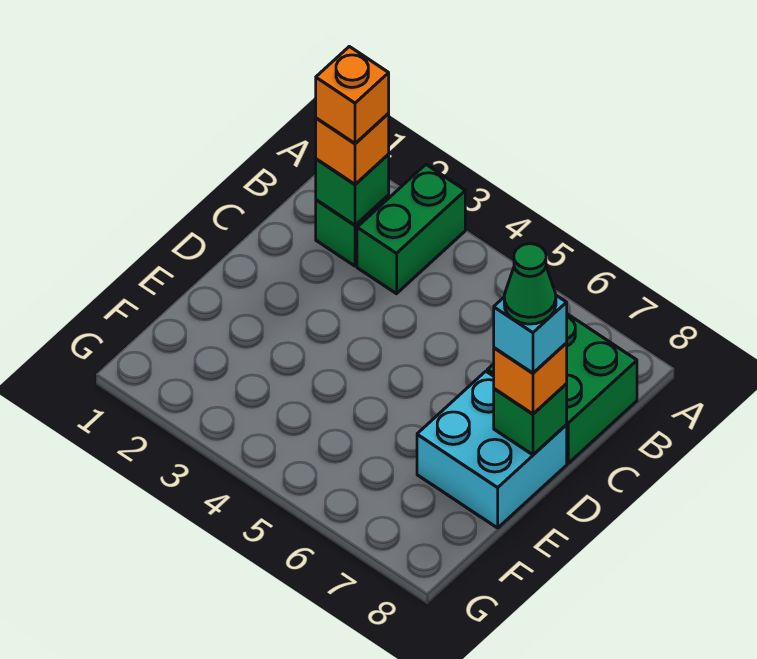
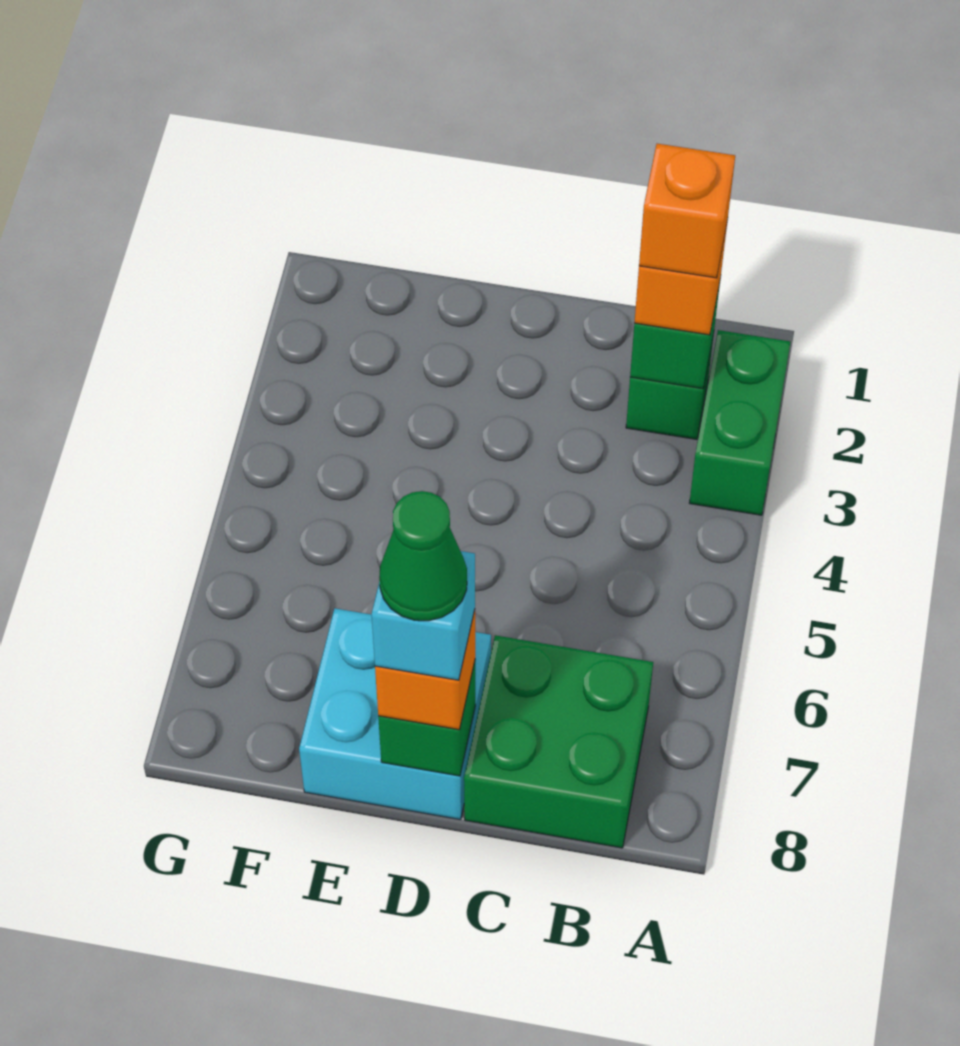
green 1x2 brick [357,165,465,294] -> green 1x2 brick turned to [690,330,790,515]

